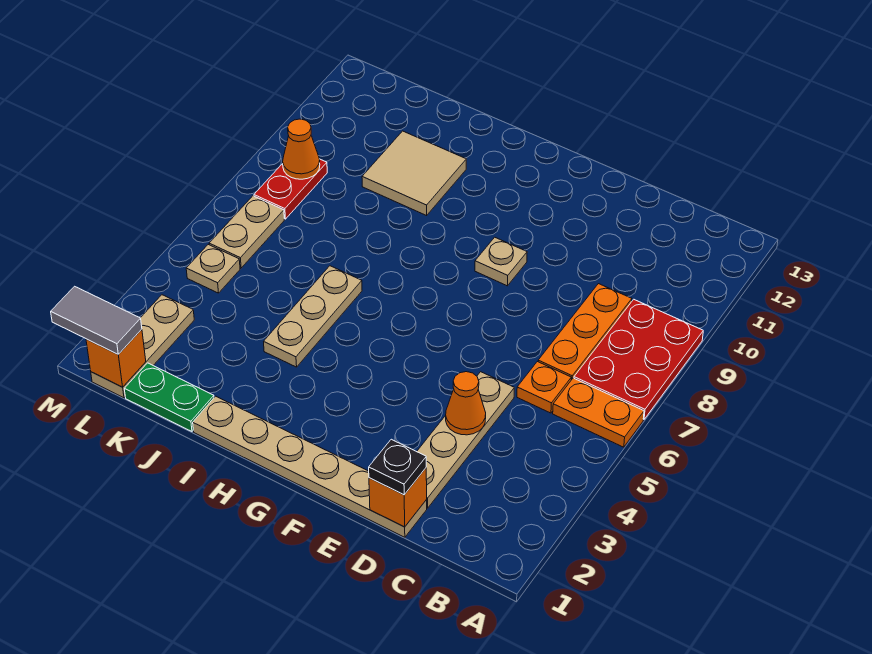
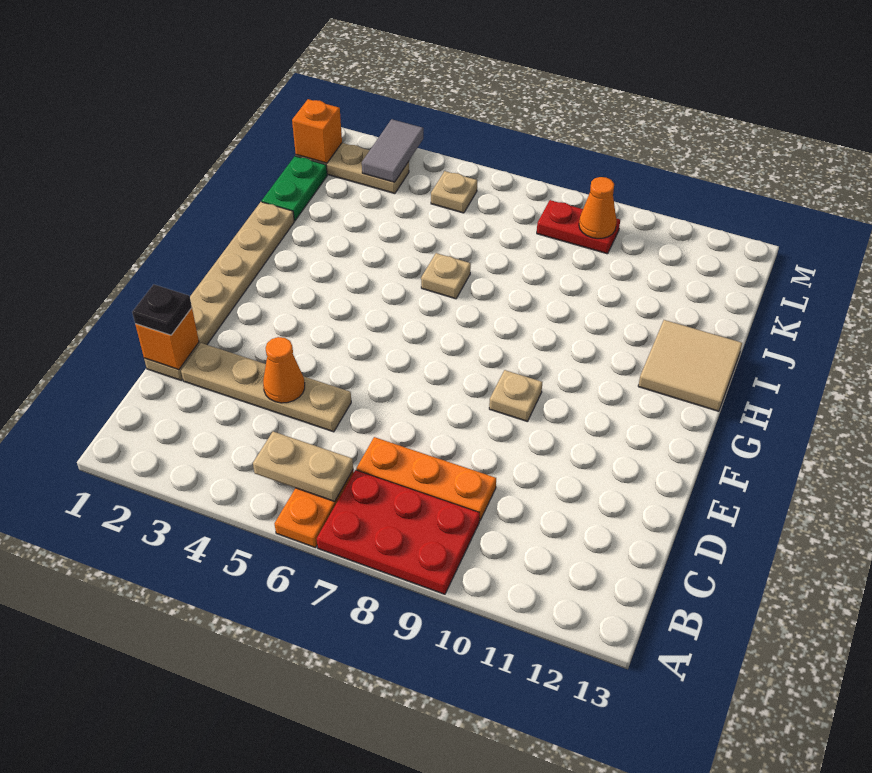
orange 1x1 plate [517,362,571,413] -> none
tan 1x3 plate [264,266,362,367] -> tan 1x1 plate [421,253,471,299]
tan 2x2 tile [362,131,466,216] -> tan 2x2 tile moved to [638,320,742,411]
grey 1x2 tile [51,286,142,354] -> grey 1x2 tile moved to [362,119,423,182]
tan 1x2 plate [209,196,284,268] -> tan 1x2 plate moved to [253,432,353,501]

